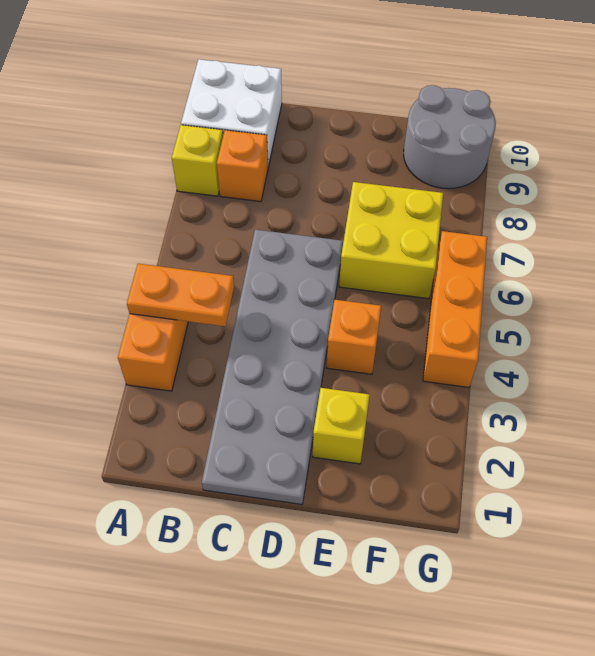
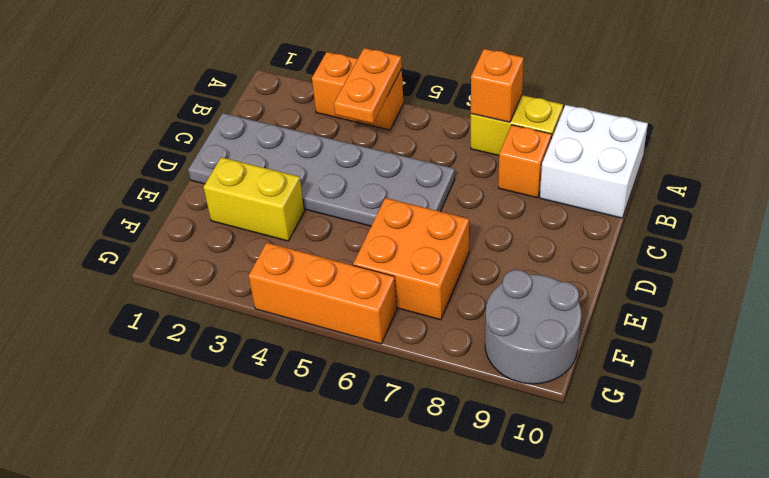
yellow 1x1 brick [172,125,223,196] -> yellow 1x2 brick [471,95,563,156]
yellow 1x1 brick [313,388,370,464] -> yellow 1x2 brick [204,157,304,241]
orange 1x1 brick [326,300,381,374] -> orange 1x1 brick moved to [471,49,524,122]
yellow 2x2 brick [339,182,443,299] -> orange 2x2 brick [353,198,469,320]

